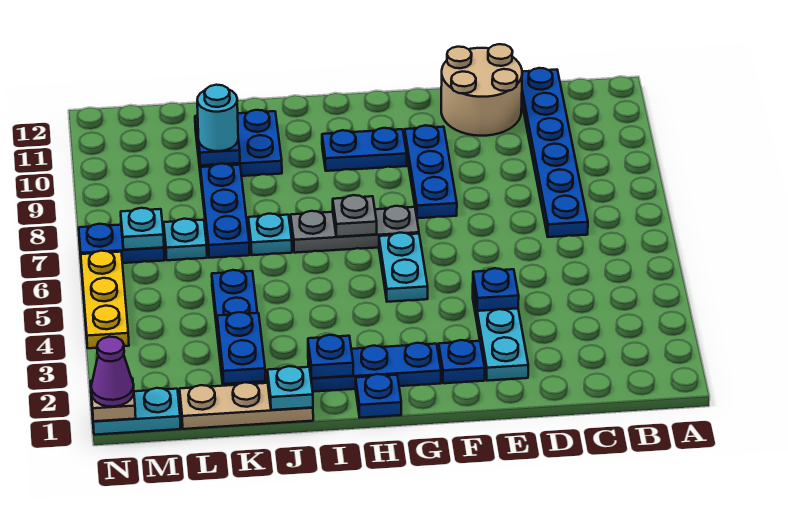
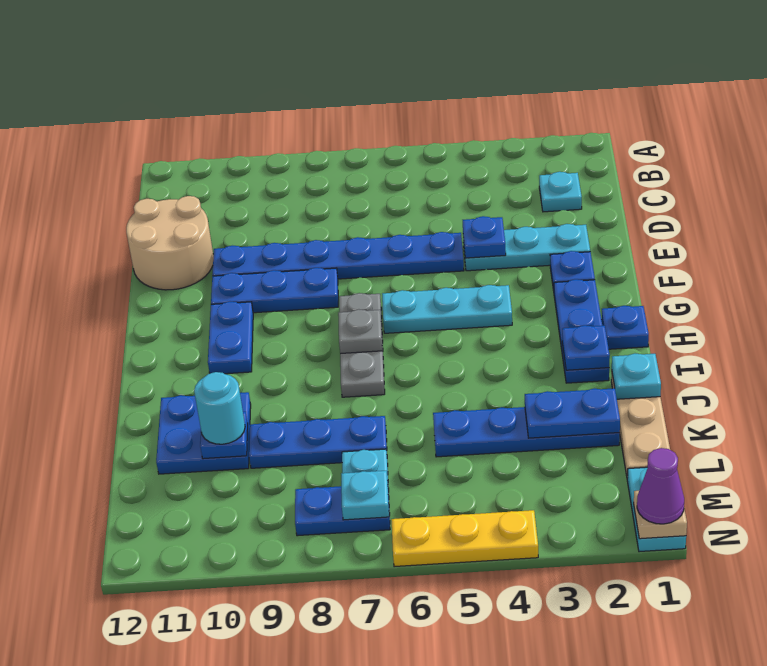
blue 1x6 plate [522,68,588,237] -> blue 1x6 plate moved to [212,232,464,279]
cyan 1x2 plate [379,233,428,302] -> cyan 1x3 plate [382,285,512,333]
cyan 1x1 plate [248,214,292,255] -> cyan 1x1 plate moved to [539,172,582,212]
blue 1x2 plate [79,224,164,263] -> blue 1x2 plate turned to [295,486,390,536]

